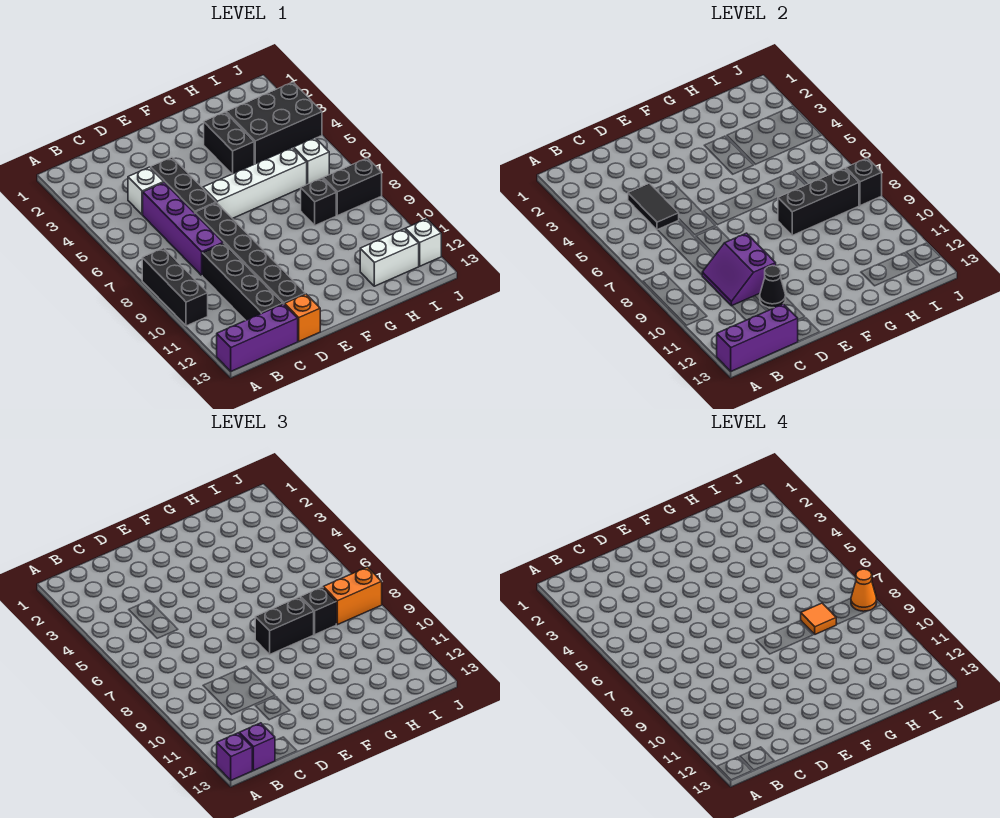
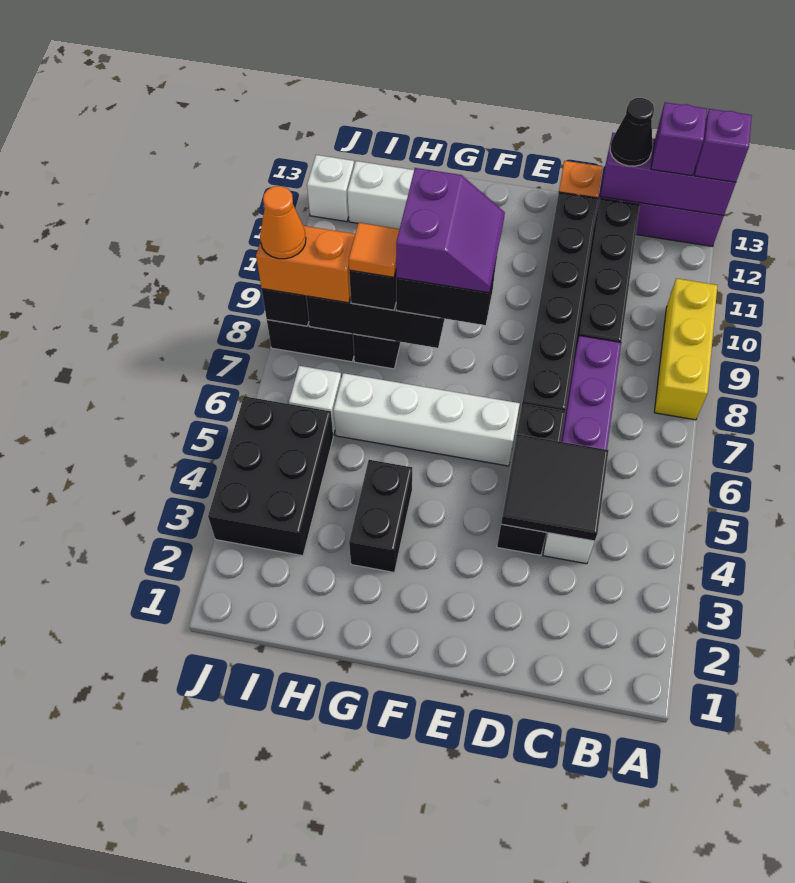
black 1x3 brick [142,248,208,326] -> yellow 1x3 brick [654,279,718,420]
black 1x2 tile [628,183,679,230] -> black 2x2 tile [501,434,609,541]
purple 2x2 slope [702,233,776,306] -> purple 2x2 slope moved to [396,168,505,293]
black 1x1 cone [760,266,786,308] -> black 1x1 cone moved to [610,98,654,166]
black 2x3 brick [226,82,322,164] -> black 2x3 brick turned to [208,396,333,556]

